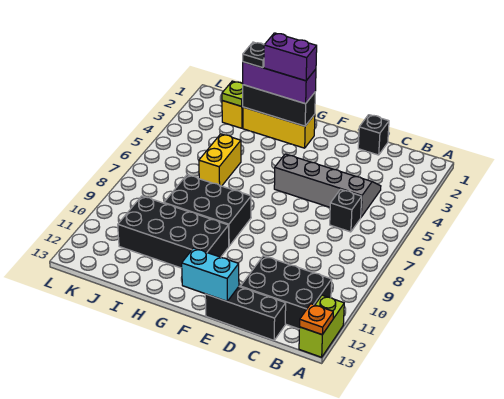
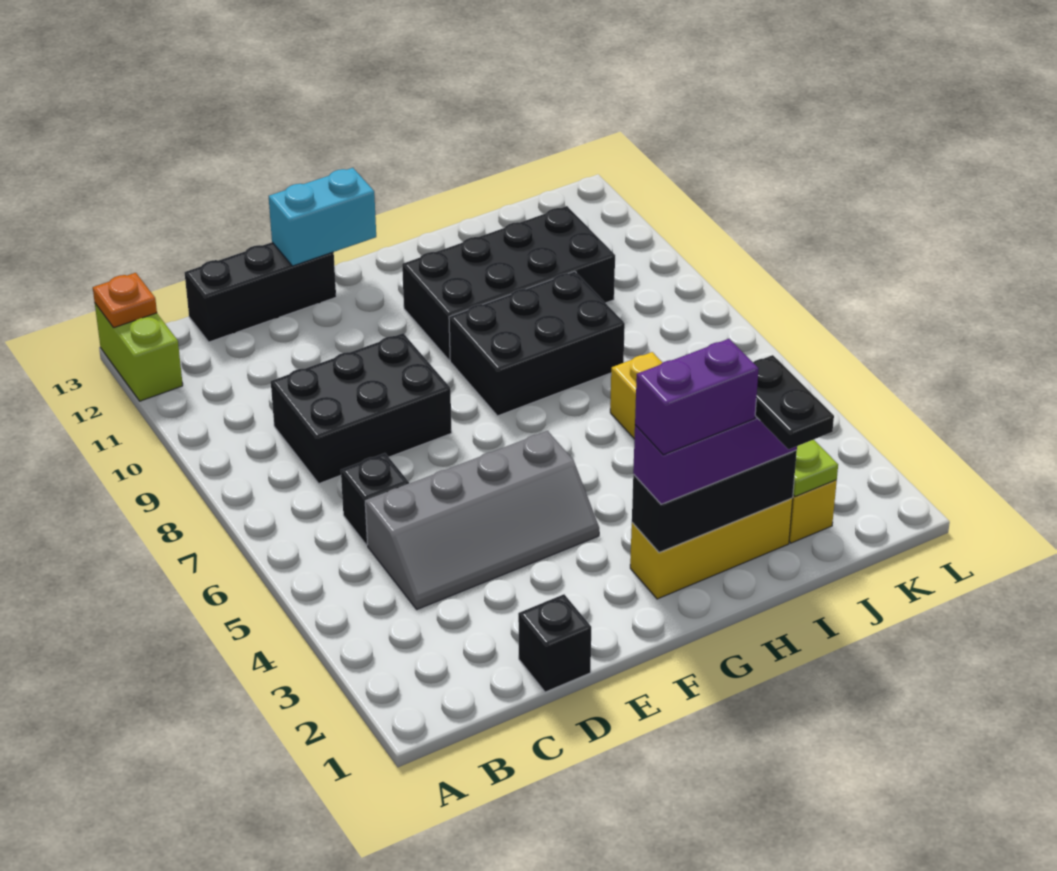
black 2x3 brick [241,256,332,329] -> black 2x3 brick moved to [271,333,452,483]
black 1x1 plate [243,42,264,68] -> black 1x2 plate [753,355,834,450]

